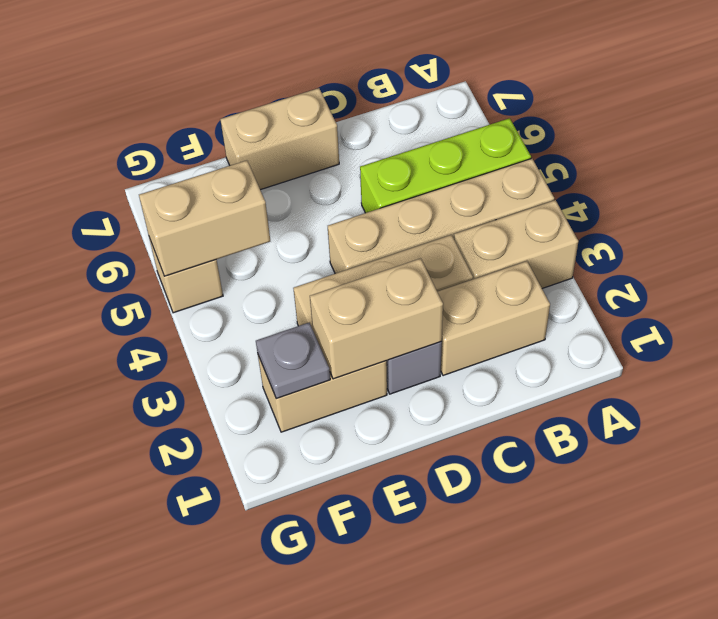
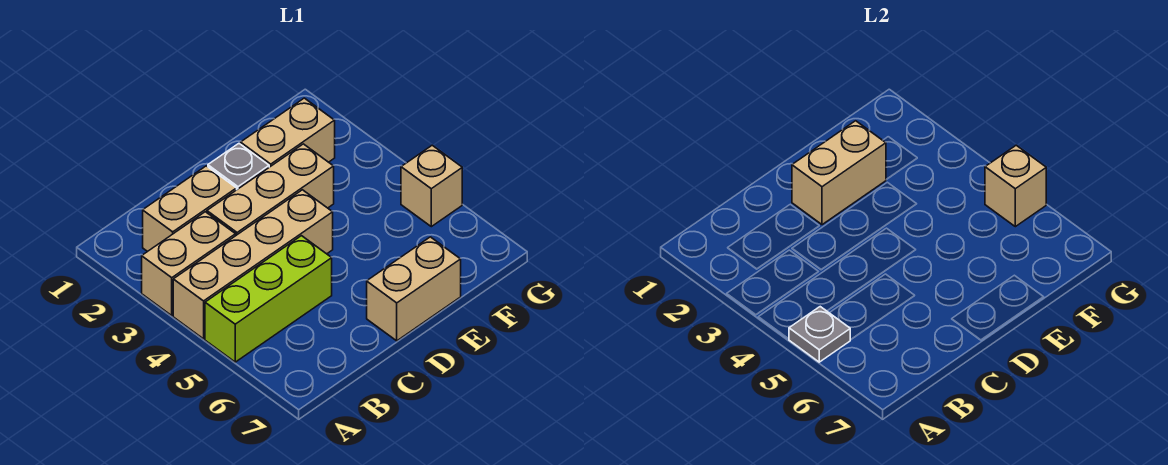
grey 1x1 plate [256,323,330,398] -> grey 1x1 plate moved to [789,307,850,362]
tan 1x2 brick [139,160,270,276] -> tan 1x1 brick [985,145,1046,227]

